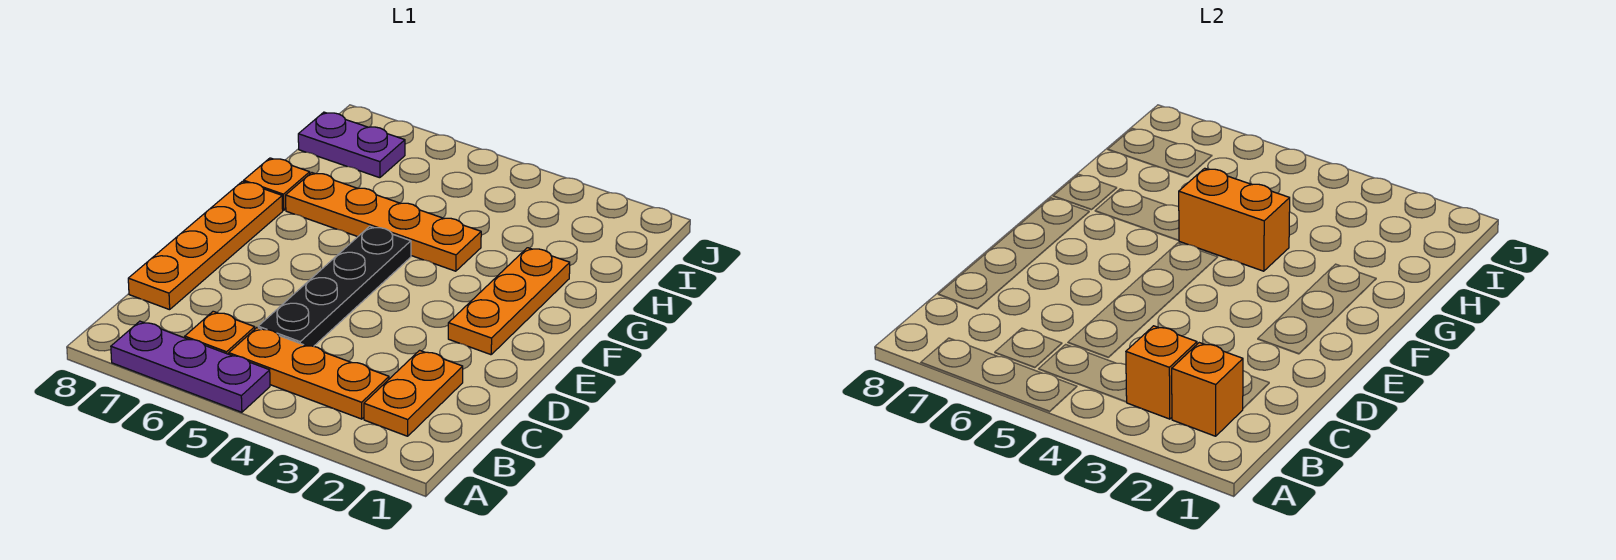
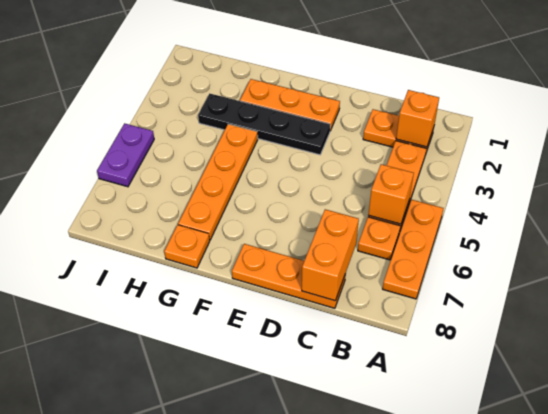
purple 1x3 plate [111,321,270,412] -> orange 1x3 plate [383,199,444,299]
orange 1x1 brick [1126,326,1197,419] -> orange 1x1 brick moved to [368,164,414,224]
black 1x4 plate [258,226,411,346] -> black 1x4 plate moved to [198,94,330,155]
orange 1x4 plate [128,181,283,310] -> orange 1x3 plate [232,244,346,308]
orange 1x2 brick [1179,168,1290,271] -> orange 1x2 brick moved to [302,209,359,301]
purple 1x2 plate [298,112,405,178] -> purple 1x2 plate moved to [97,123,154,187]

